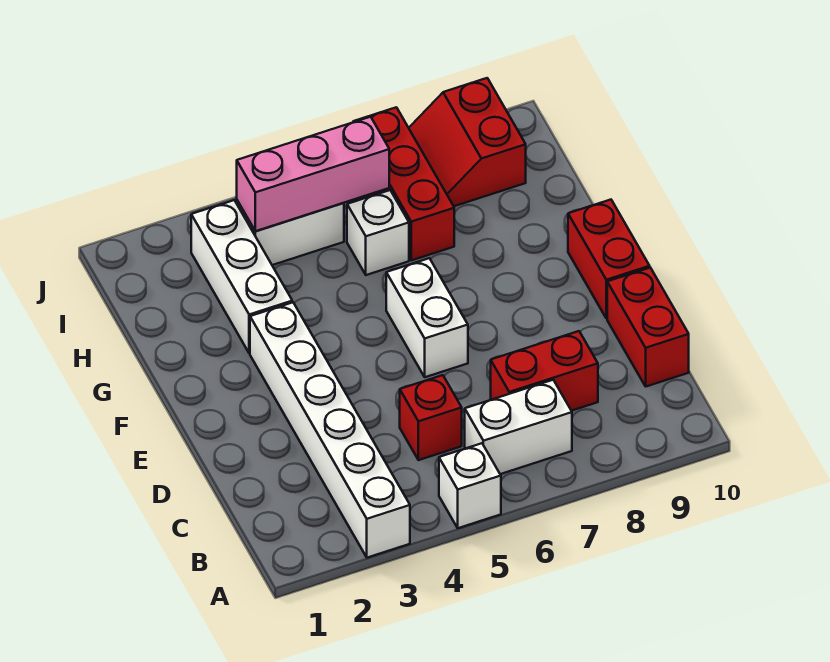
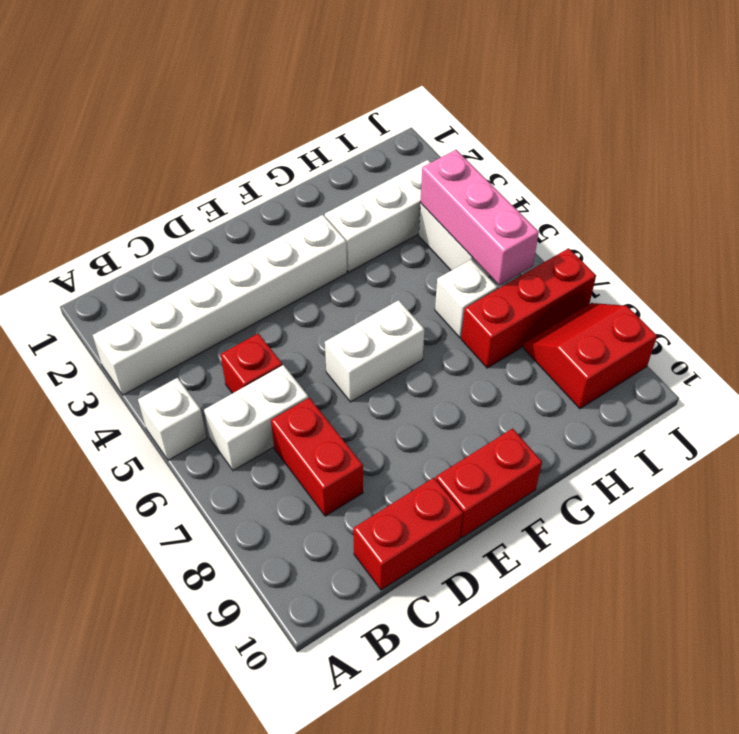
white 1x2 brick [465,380,572,474] -> white 1x2 brick turned to [204,365,308,471]

